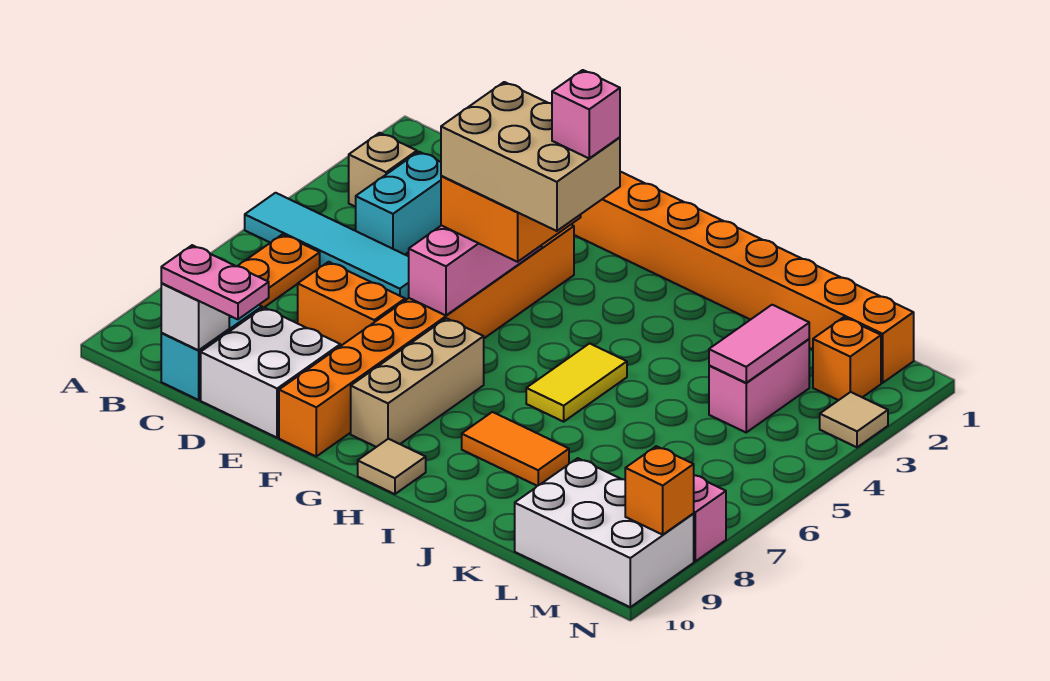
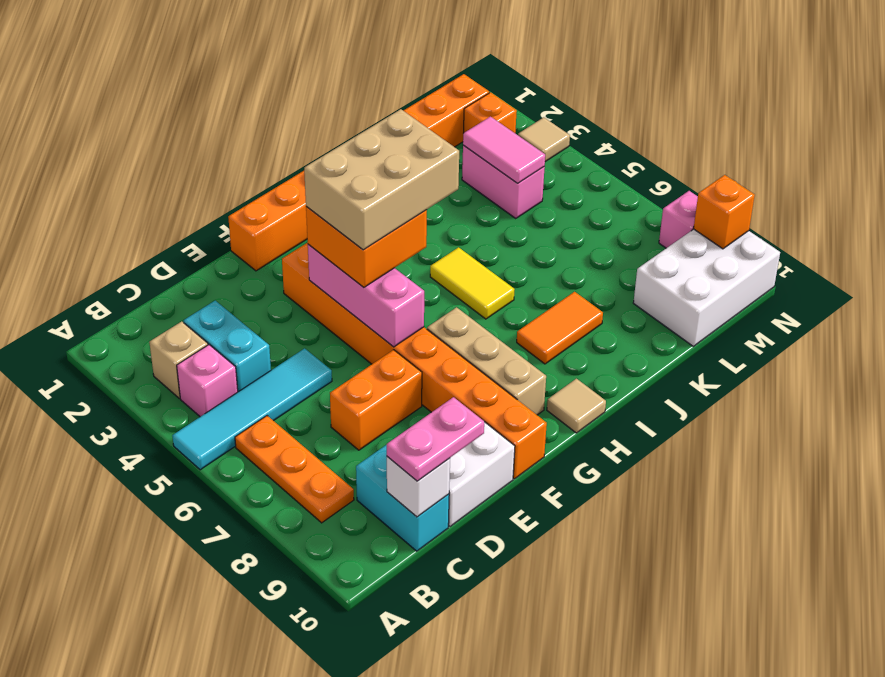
pink 1x1 brick [552,70,620,159] -> pink 1x1 brick moved to [177,345,238,417]

